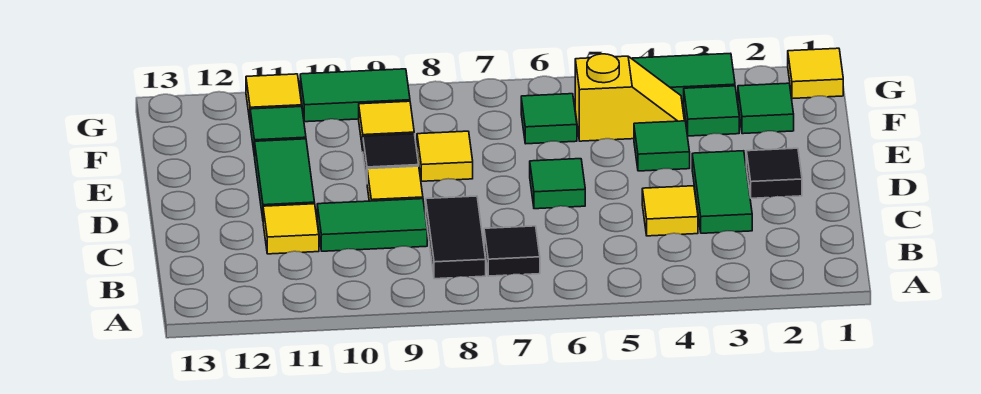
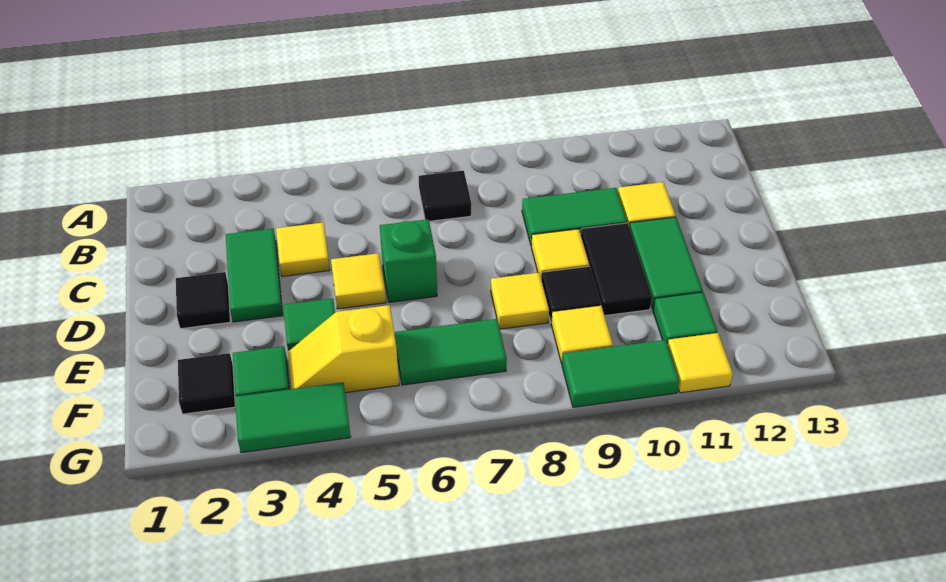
black 1x2 tile [426,196,486,279] -> black 1x2 tile moved to [581,223,652,316]
green 1x1 tile [530,159,585,209] -> green 1x1 brick [380,219,437,302]
green 1x1 tile [738,83,794,134] -> black 1x1 tile [178,353,235,414]
green 1x1 tile [521,94,577,144] -> green 1x2 tile [394,319,507,385]
yellow 1x1 tile [788,48,843,99] -> yellow 1x1 tile moved to [331,253,386,309]

